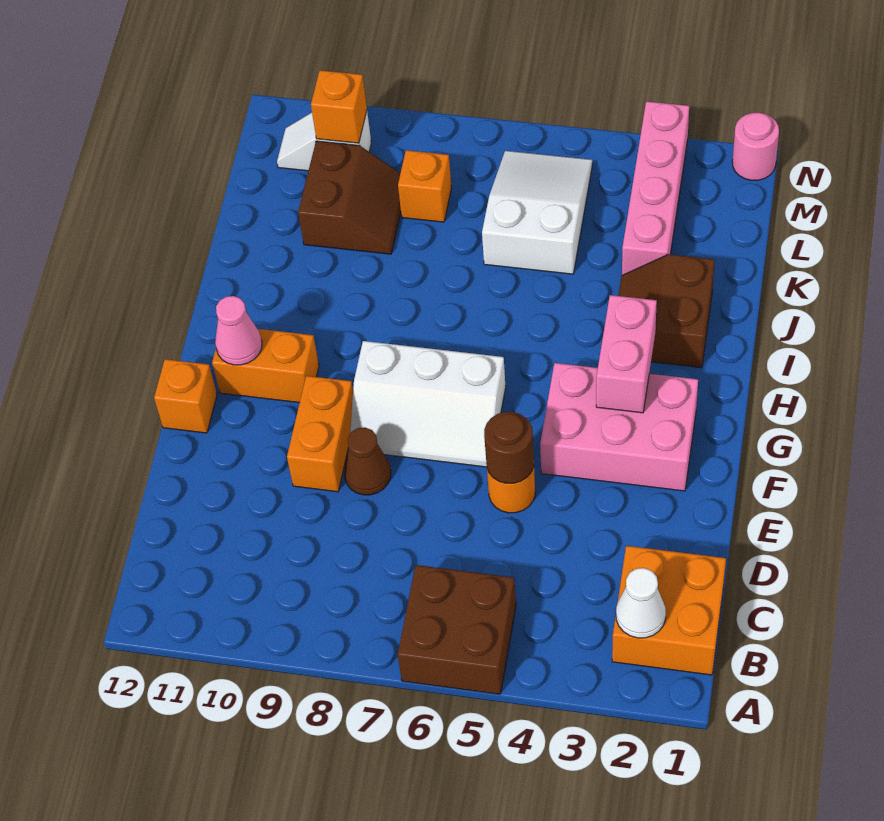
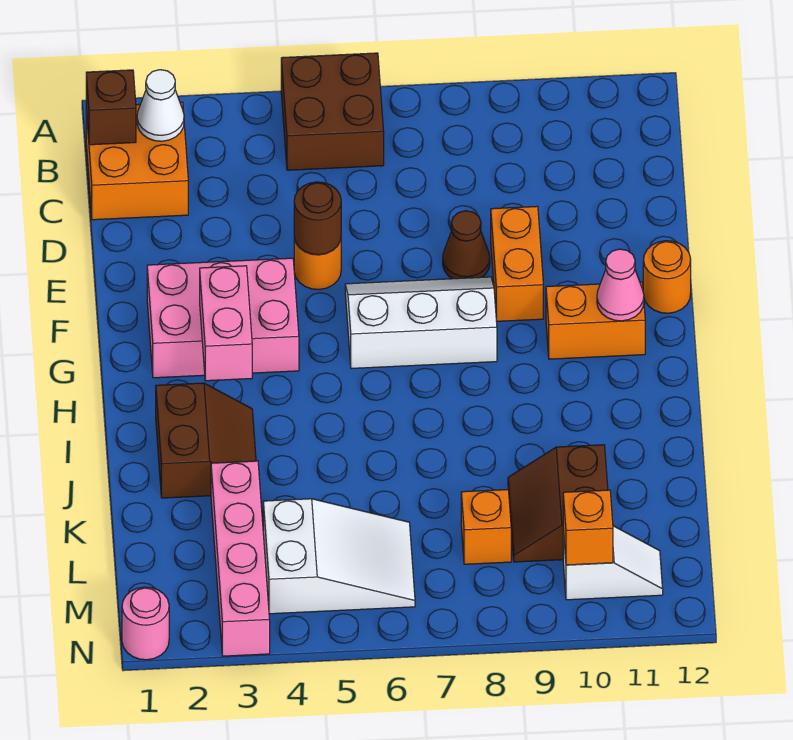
none -> brown 1x1 brick [86,70,136,145]
orange 1x1 brick [154,359,217,433] -> orange 1x1 round brick [643,241,691,313]
white 2x3 slope [482,151,592,274] -> white 2x3 slope turned to [263,499,415,614]

